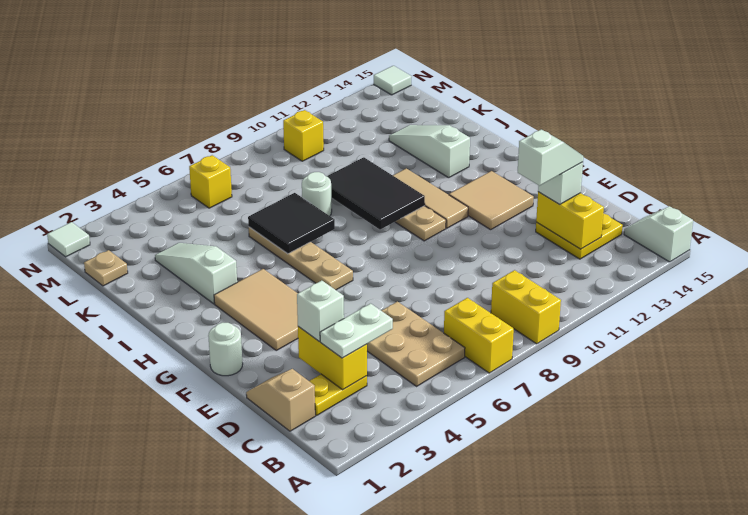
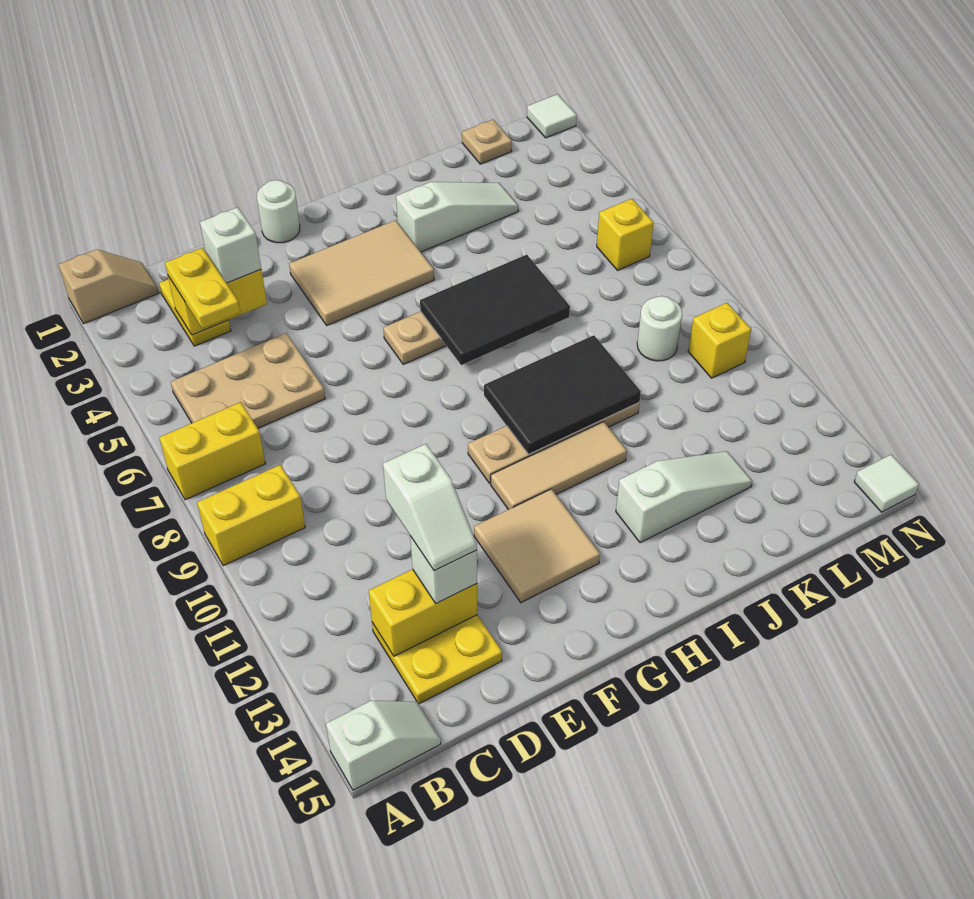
tan 1x2 slope [246,369,315,431] -> tan 1x2 slope moved to [59,249,159,324]
white 1x2 plate [320,304,393,358] -> yellow 1x2 plate [165,248,240,329]
black 2x2 tile [248,193,335,254] -> black 2x3 tile [420,255,570,365]
white 1x1 round brick [302,172,332,216] -> white 1x1 round brick moved to [637,296,682,361]

